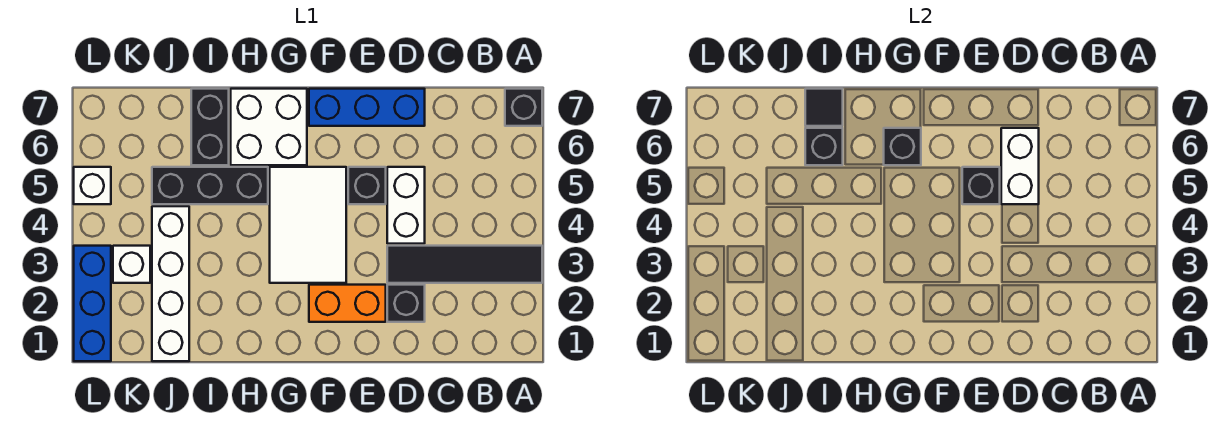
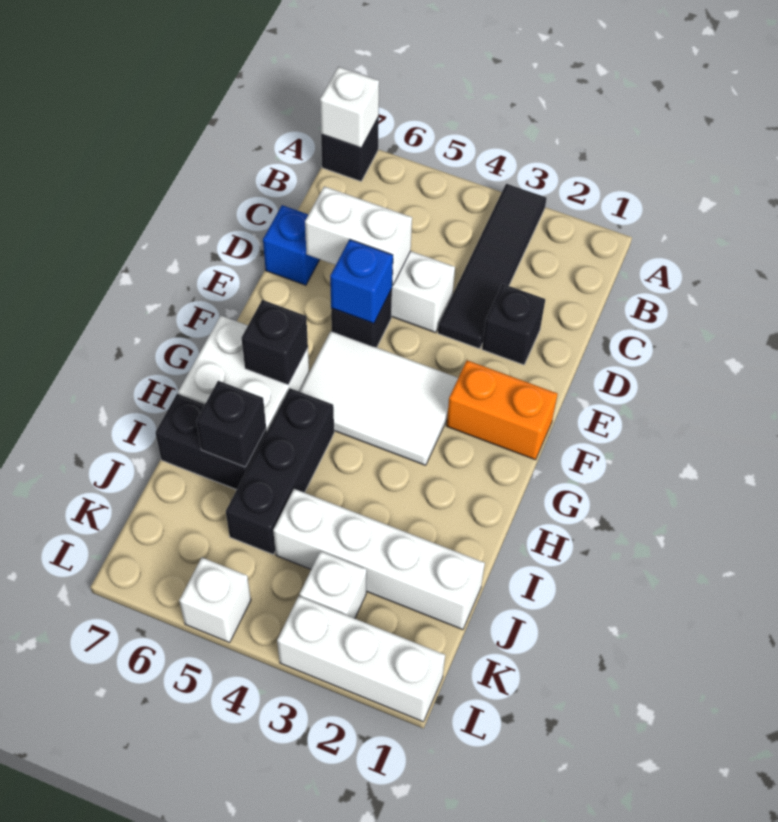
none -> white 1x1 brick [320,67,379,148]
blue 1x3 brick [309,89,425,126] -> blue 1x1 brick [263,205,320,285]
orange 1x2 brick [309,285,386,322] -> orange 1x2 brick turned to [447,360,558,460]
black 1x1 brick [962,167,1000,204] -> blue 1x1 brick [330,239,393,324]
black 1x1 tile [805,89,843,126] -> none
blue 1x3 brick [74,246,111,361] -> white 1x3 brick [277,596,445,722]

